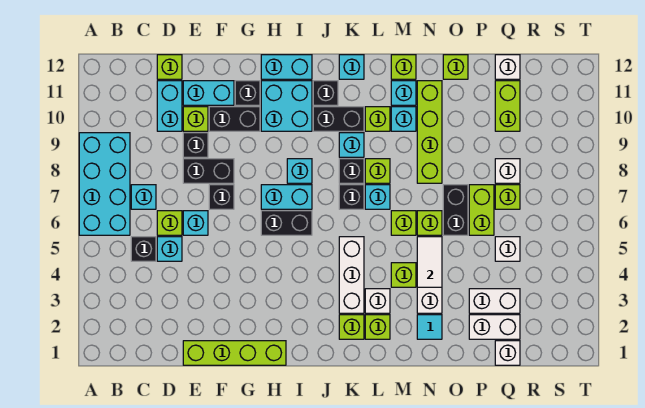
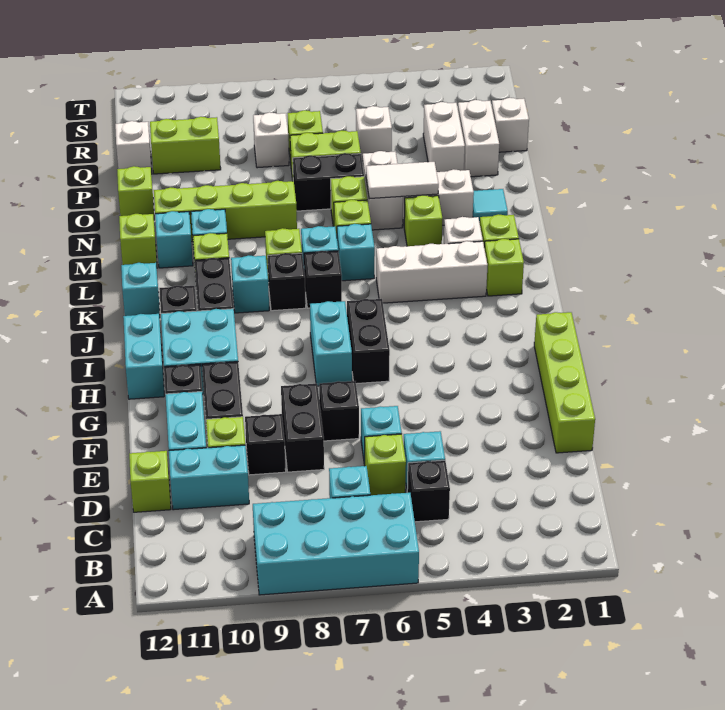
cyan 1x1 brick [287,159,312,183] -> cyan 1x1 brick moved to [337,224,375,281]
none -> white 1x2 brick [363,151,403,230]

